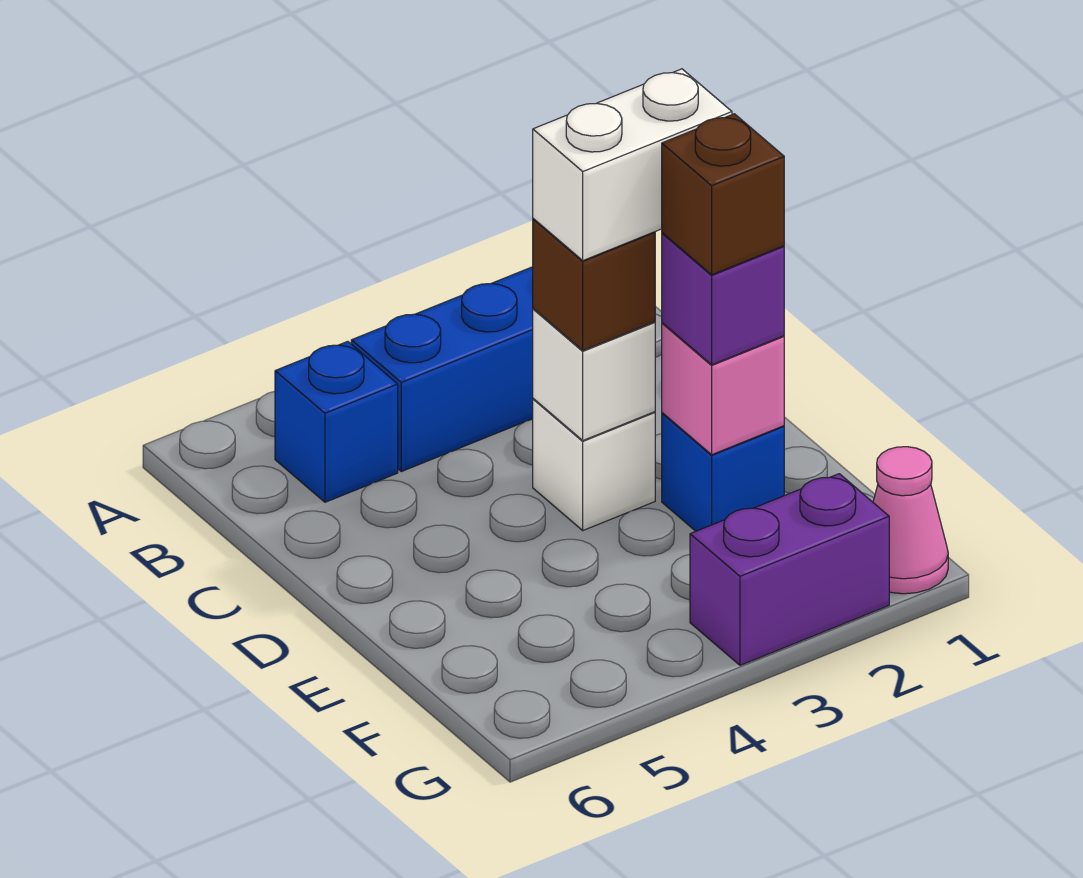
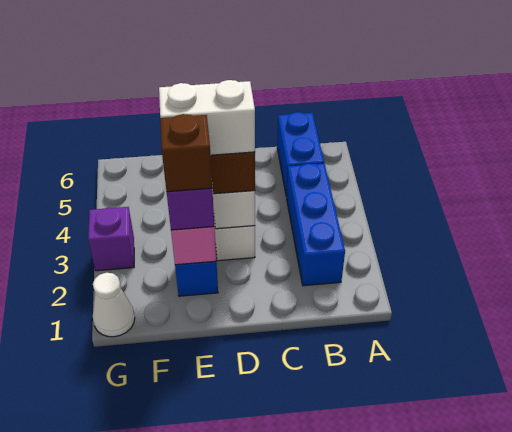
blue 1x1 brick [275,341,398,502] -> blue 1x2 brick [277,112,324,196]
white 1x2 brick [533,69,732,260] -> white 1x2 brick turned to [159,80,255,156]
pink 1x1 cone [873,447,948,594] -> white 1x1 cone [93,273,135,337]
purple 1x2 brick [690,474,889,665] -> purple 1x1 brick [88,207,134,271]

